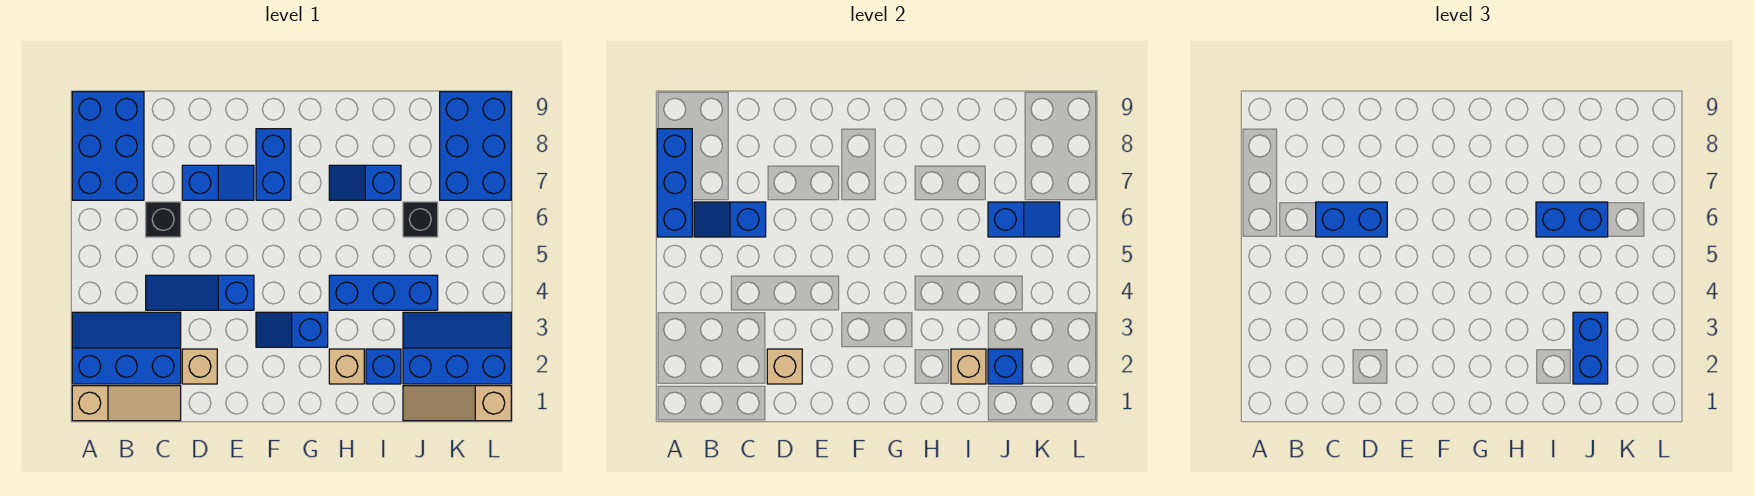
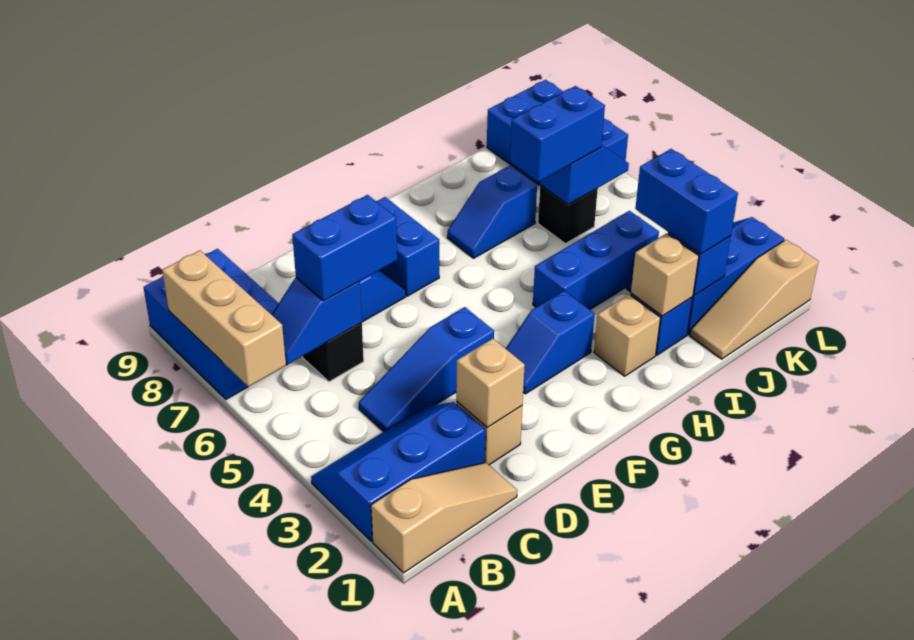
blue 1x3 brick [657,129,692,237] -> tan 1x3 brick [162,251,286,387]

